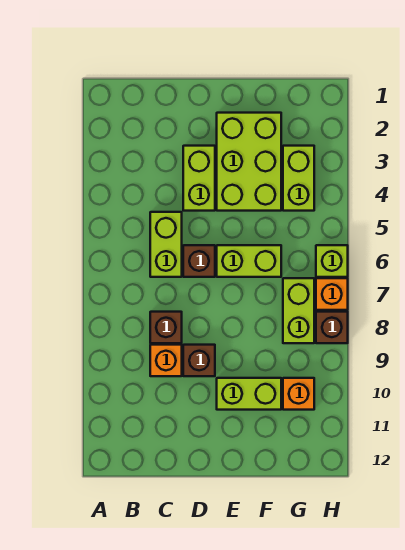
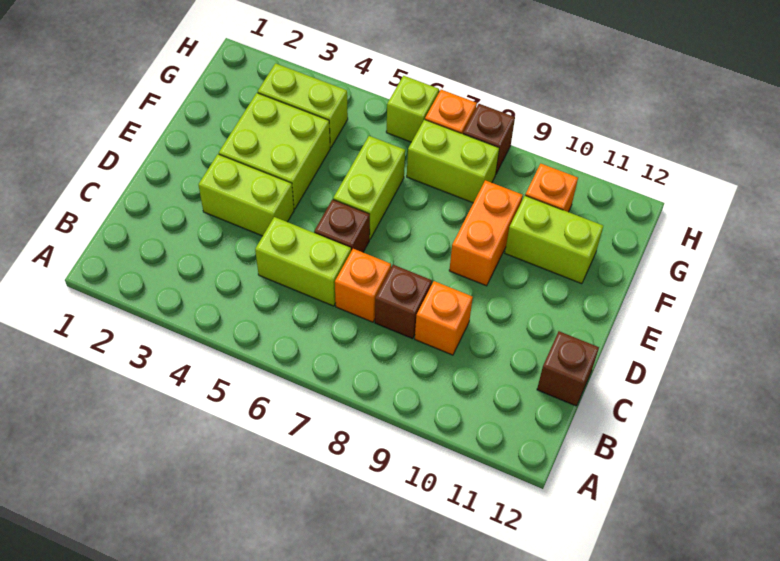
none -> orange 1x1 brick [335,249,391,322]
brown 1x1 brick [183,345,215,376] -> brown 1x1 brick moved to [537,331,599,406]
lime 2x3 brick [217,113,281,211] -> lime 2x2 brick [219,93,330,209]
none -> orange 1x2 brick [449,180,523,286]
lime 1x2 brick [217,378,281,410] -> lime 1x2 brick turned to [505,196,603,284]

